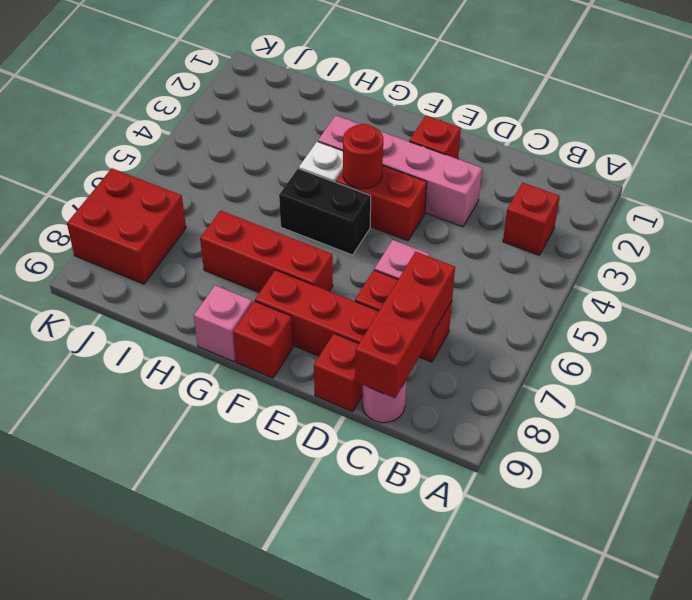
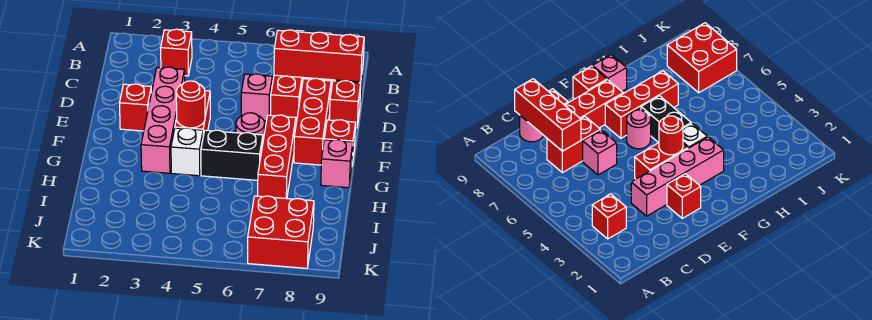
black 1x2 brick [279,168,371,255] -> black 1x2 brick turned to [201,130,263,180]
none -> pink 1x1 round brick [236,113,265,140]

